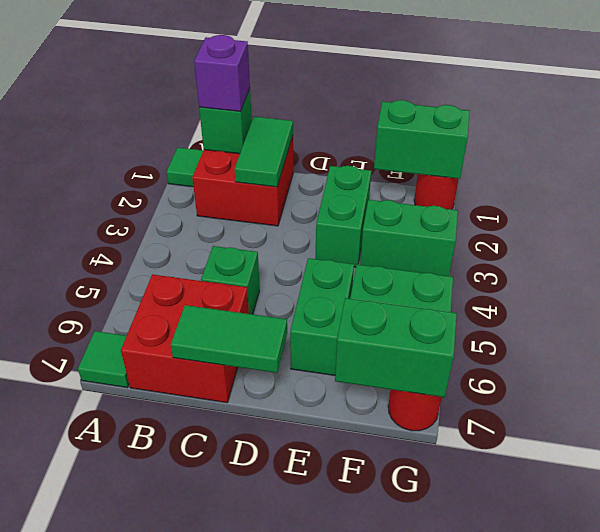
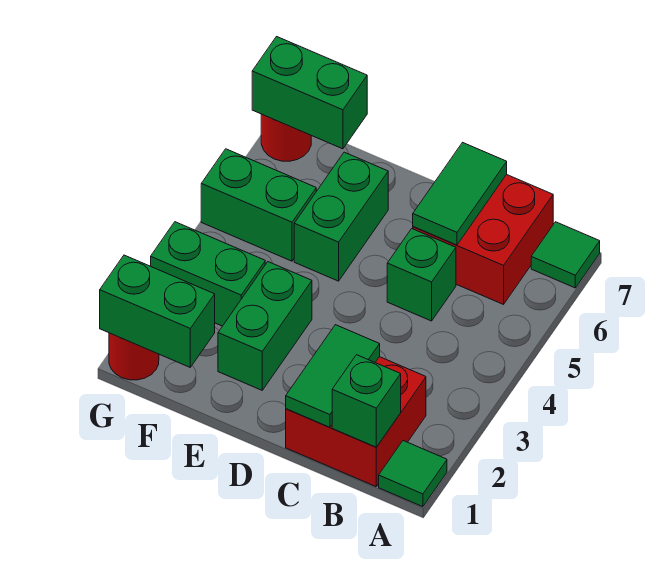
purple 1x1 brick [194,35,250,111] -> none
green 1x2 tile [171,305,287,373] -> green 1x2 tile turned to [413,143,507,245]

